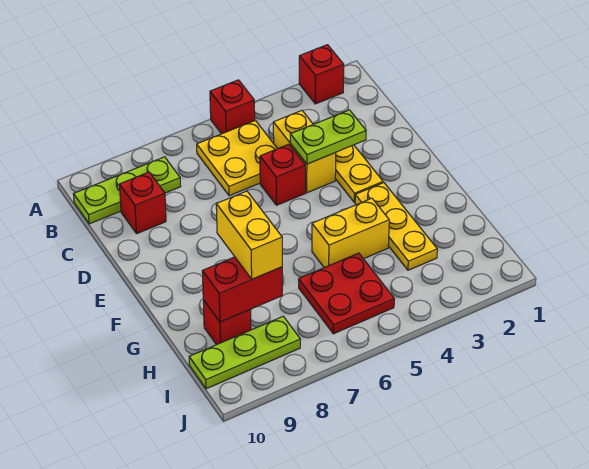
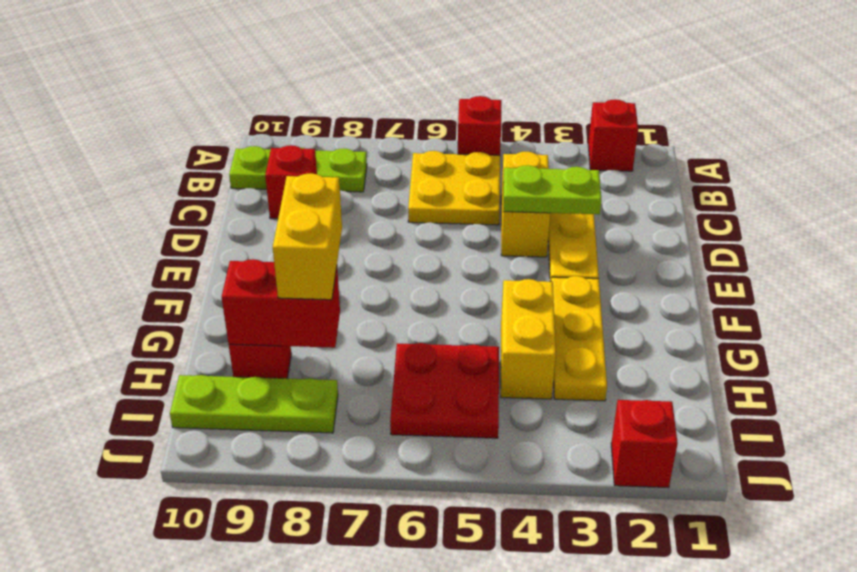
red 1x1 brick [260,144,305,205] -> red 1x1 brick moved to [611,400,678,488]
yellow 1x2 brick [312,198,389,268] -> yellow 1x2 brick turned to [501,279,556,399]

